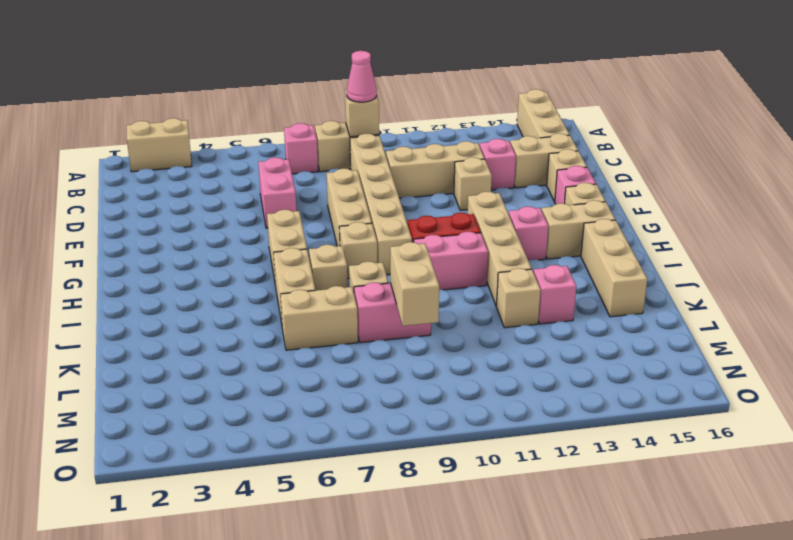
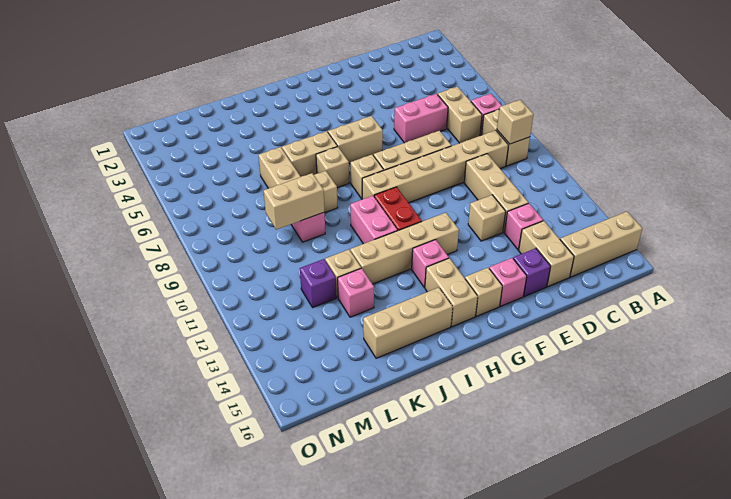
tan 1x2 brick [127,118,192,172] -> tan 1x2 brick moved to [438,87,482,143]
pink 1x1 cone [347,51,377,102] -> none
tan 1x1 brick [547,149,587,202] -> purple 1x1 brick [513,248,551,296]
none -> purple 1x1 brick [300,259,336,308]

